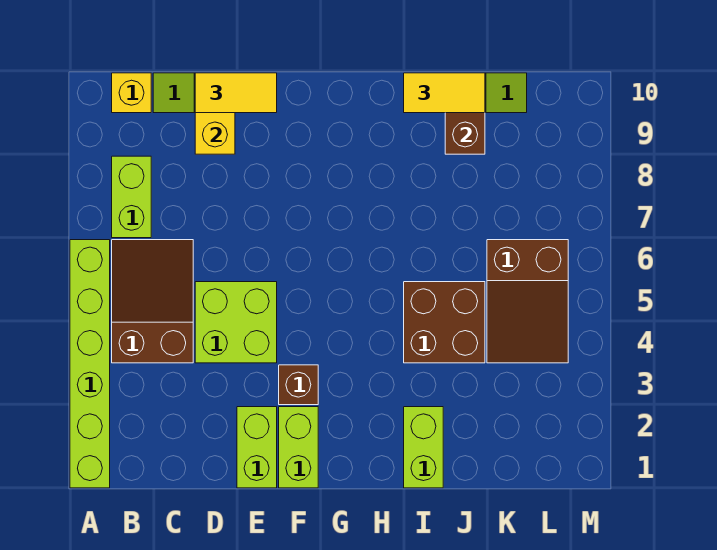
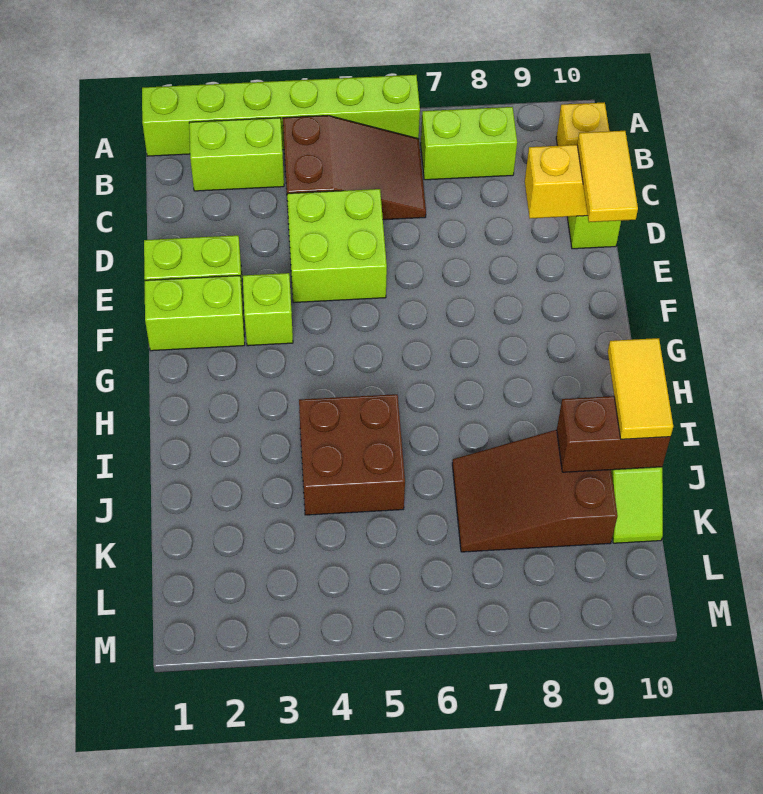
brown 1x1 brick [279,365,318,405] -> lime 1x1 brick [243,273,293,346]
lime 1x2 brick [404,407,443,488] -> lime 1x2 brick moved to [189,118,284,191]
brown 2x3 slope [487,240,568,363] -> brown 2x3 slope moved to [452,430,618,552]

